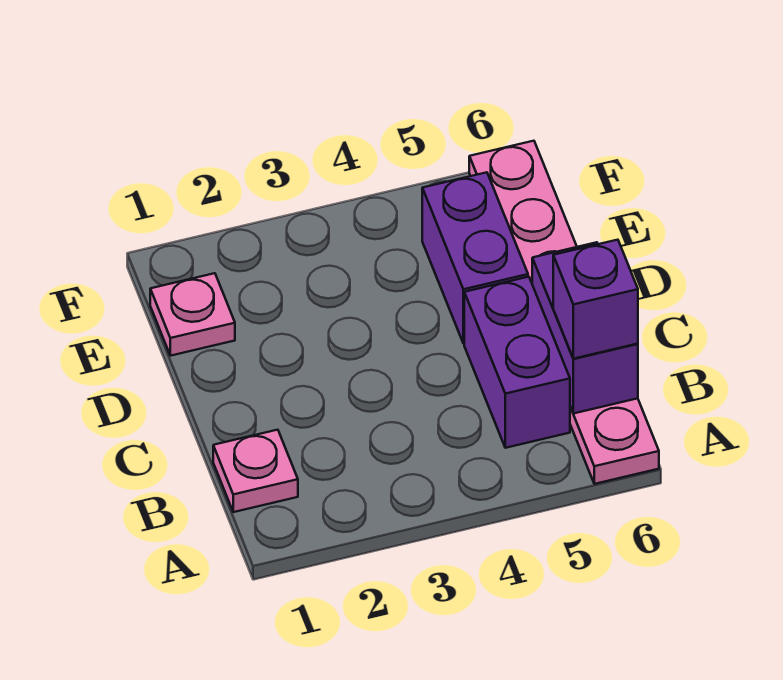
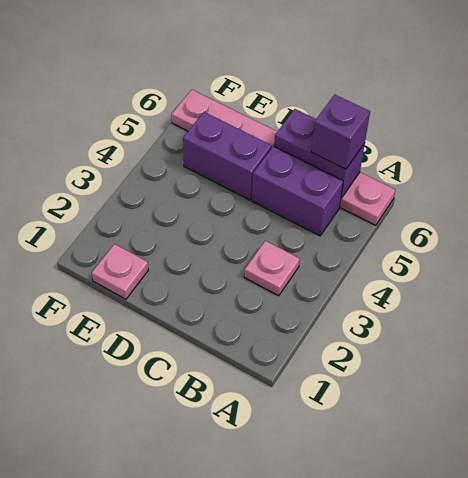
pink 1x1 plate [213,430,298,512] -> pink 1x1 plate moved to [244,241,300,296]

